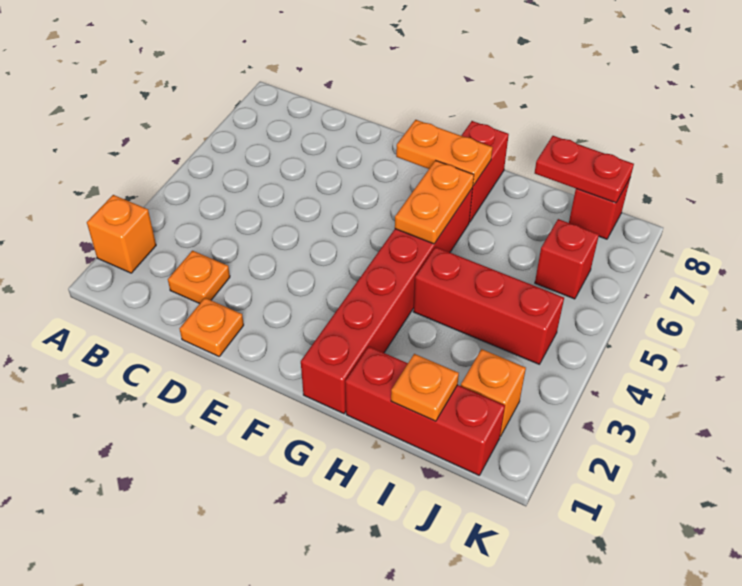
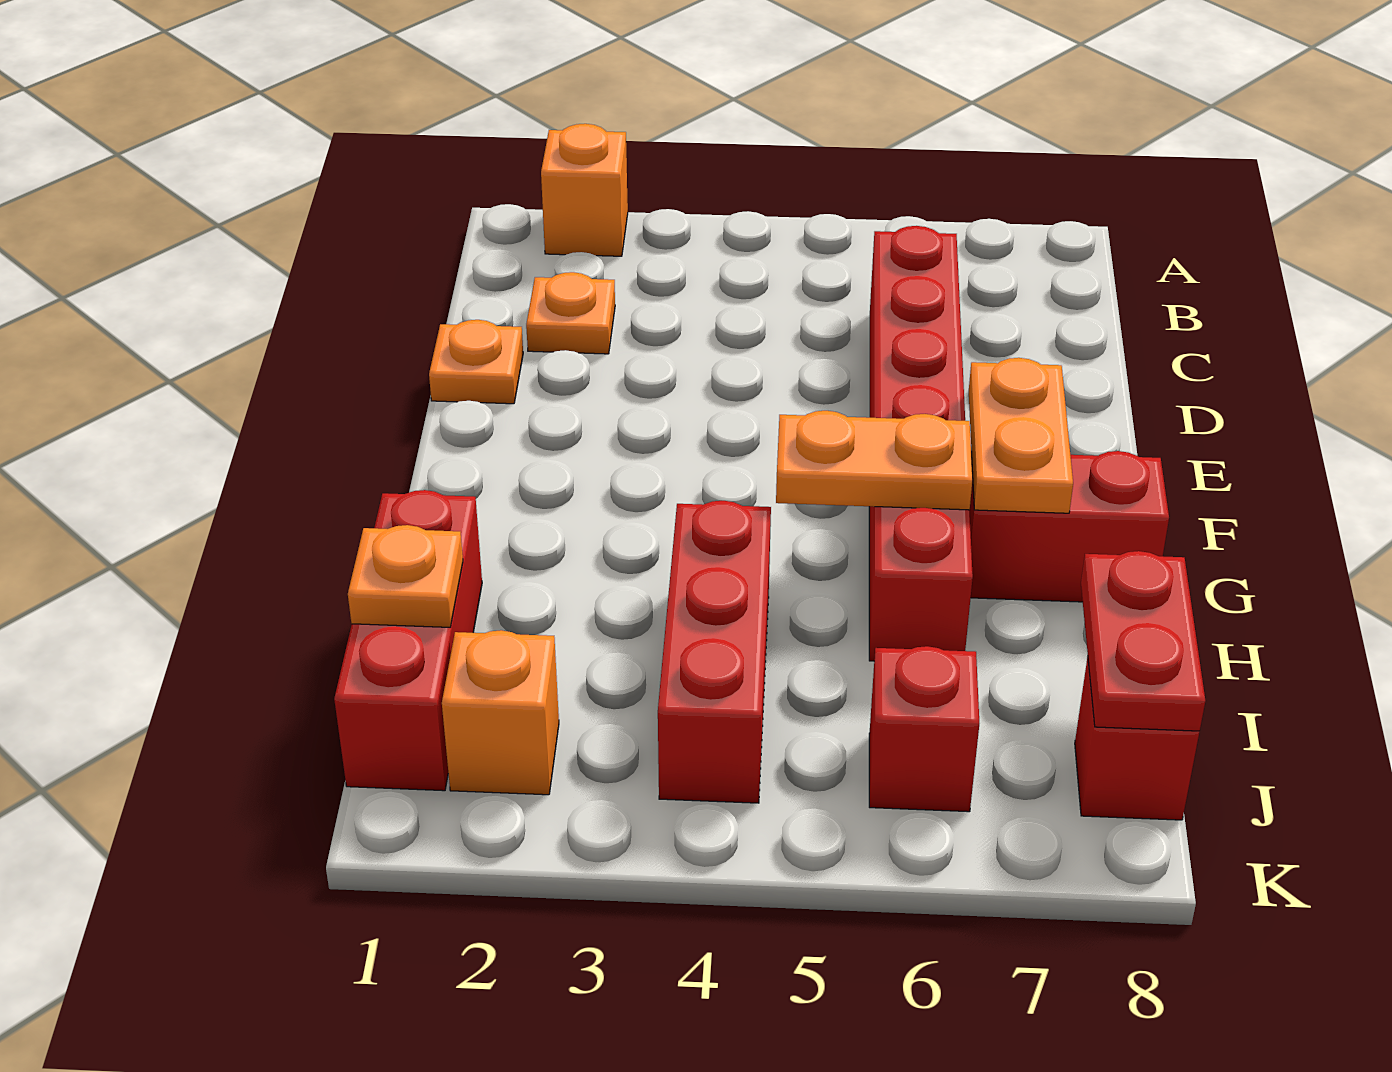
red 1x6 brick [301,188,473,414] -> red 1x6 brick turned to [869,226,973,661]

